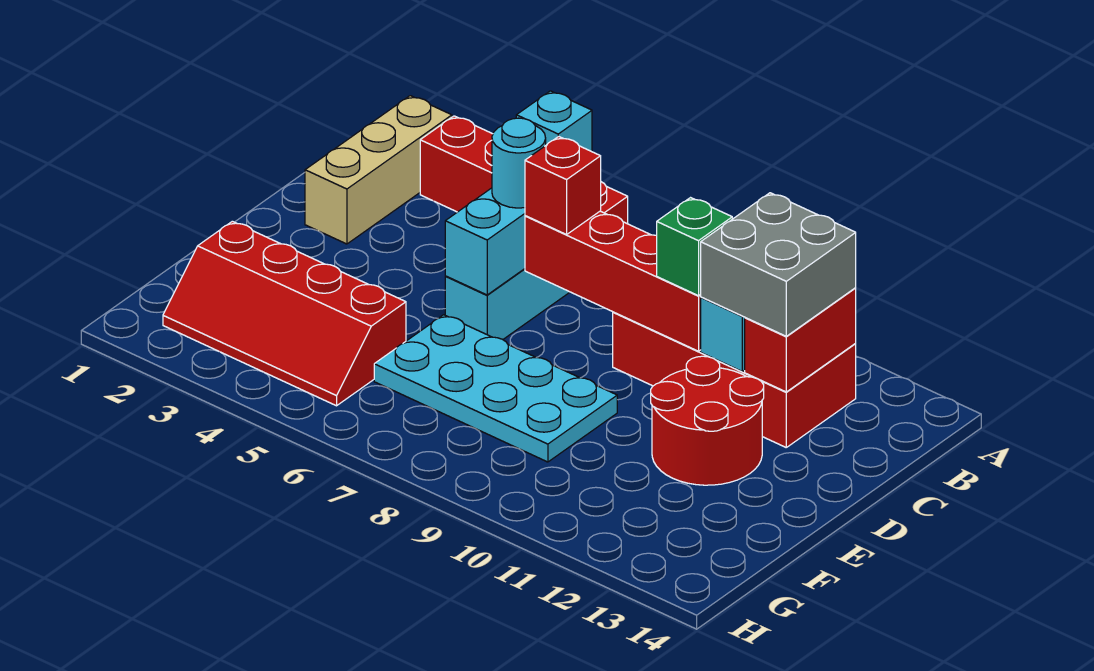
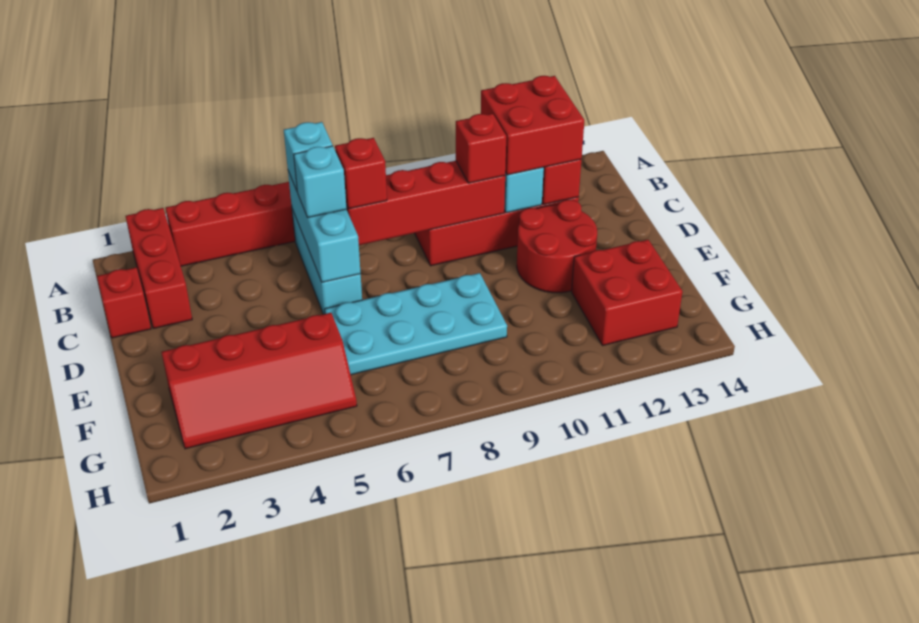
tan 1x3 brick [305,96,452,244] -> red 1x3 brick [126,208,192,329]
grey 2x2 brick [701,193,856,336] -> red 2x2 brick [481,76,584,175]
none -> red 1x1 brick [97,267,151,338]
cyan 1x1 round brick [492,118,546,208] -> cyan 1x1 brick [294,146,347,218]
green 1x1 brick [657,198,732,296] -> red 1x1 brick [456,114,506,183]
none -> red 2x2 brick [572,240,683,346]

